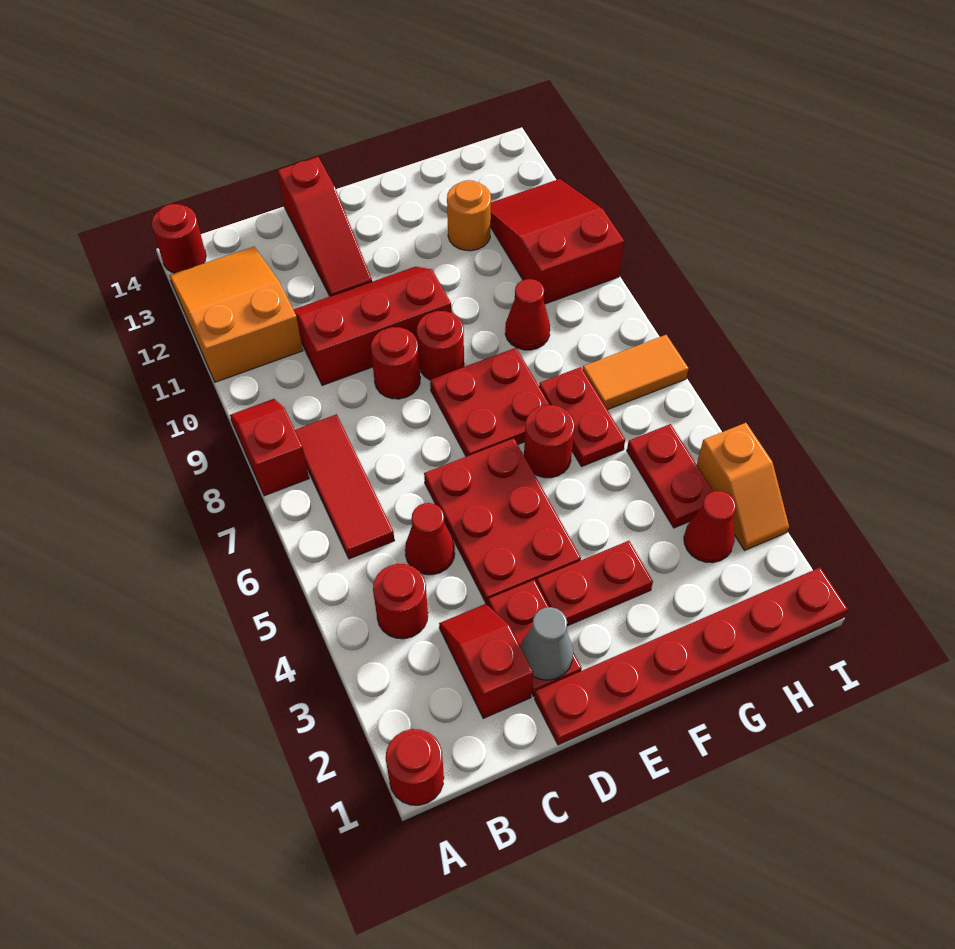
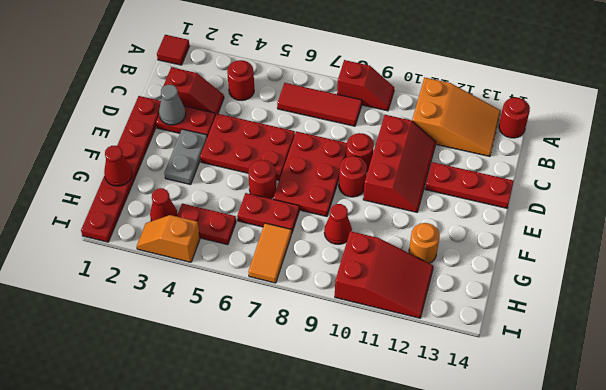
red 1x1 round brick [386,729,444,805] -> red 1x1 tile [157,35,189,65]
red 1x1 cone [405,503,455,575] -> red 1x1 cone moved to [104,146,132,186]
red 1x3 slope [278,157,372,296] -> red 1x3 plate [425,162,514,208]
red 1x2 plate [536,541,653,626] -> grey 1x2 plate [164,129,207,185]
red 2x2 plate [430,348,550,457] -> red 2x3 plate [273,131,347,217]

